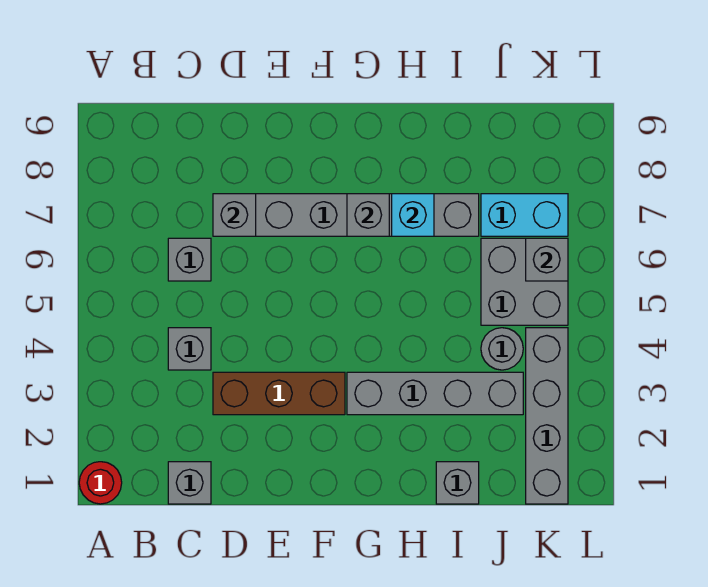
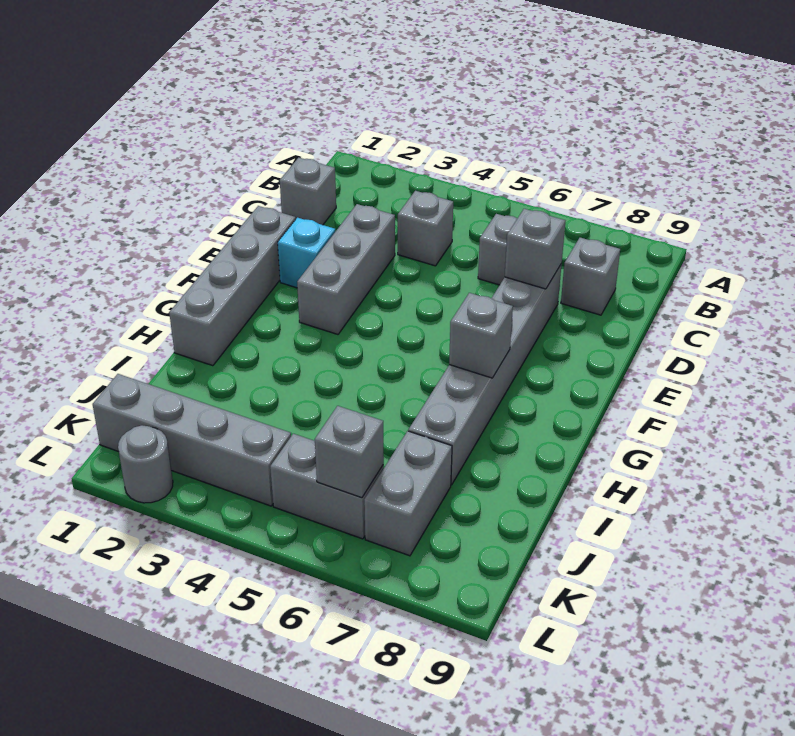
red 1x1 round brick [79,462,122,504] -> none
brown 1x3 brick [213,372,345,415] -> grey 1x3 brick [297,204,395,334]
grey 1x4 brick [347,372,523,415] -> grey 1x4 brick moved to [169,206,296,366]
cyan 1x1 brick [392,194,434,236] -> cyan 1x1 brick moved to [278,218,335,288]
grey 1x1 brick [436,462,479,504] -> grey 1x1 brick moved to [561,238,620,315]
grey 1x1 round brick [481,328,523,370] -> grey 1x1 round brick moved to [118,425,173,503]
grey 2x2 brick [481,238,568,325] -> grey 1x2 brick [270,434,384,539]
cyan 1x2 brick [481,194,568,236] -> grey 1x2 brick [364,431,452,556]

